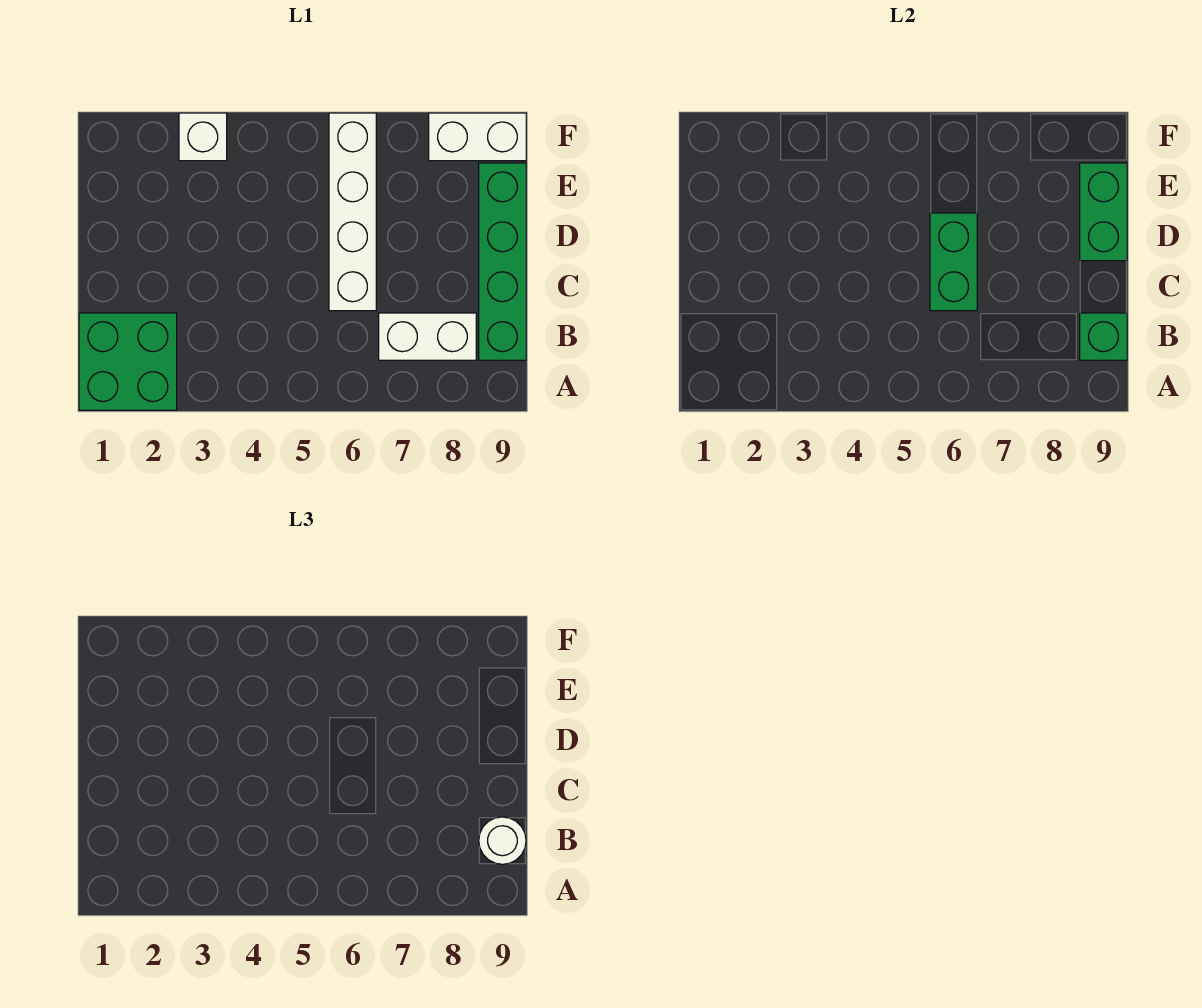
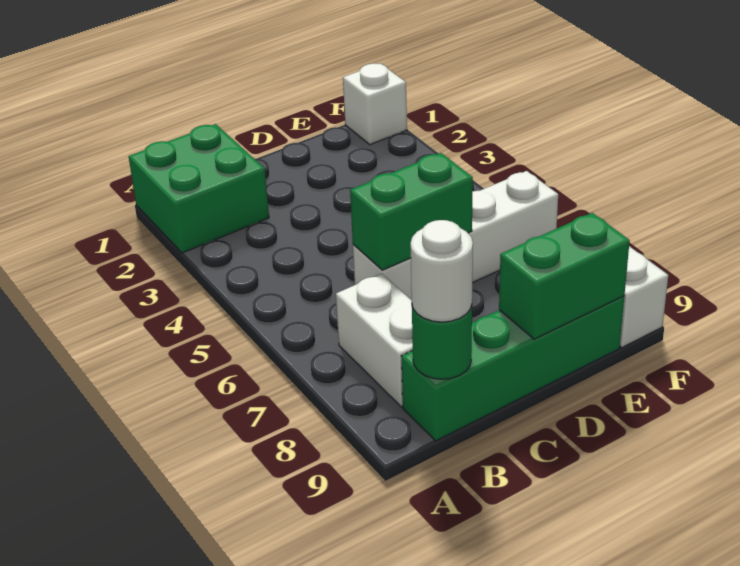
green 1x1 brick [1080,313,1127,360] -> green 1x1 round brick [412,306,472,379]
white 1x1 brick [179,113,227,161] -> white 1x1 brick moved to [343,63,407,145]

